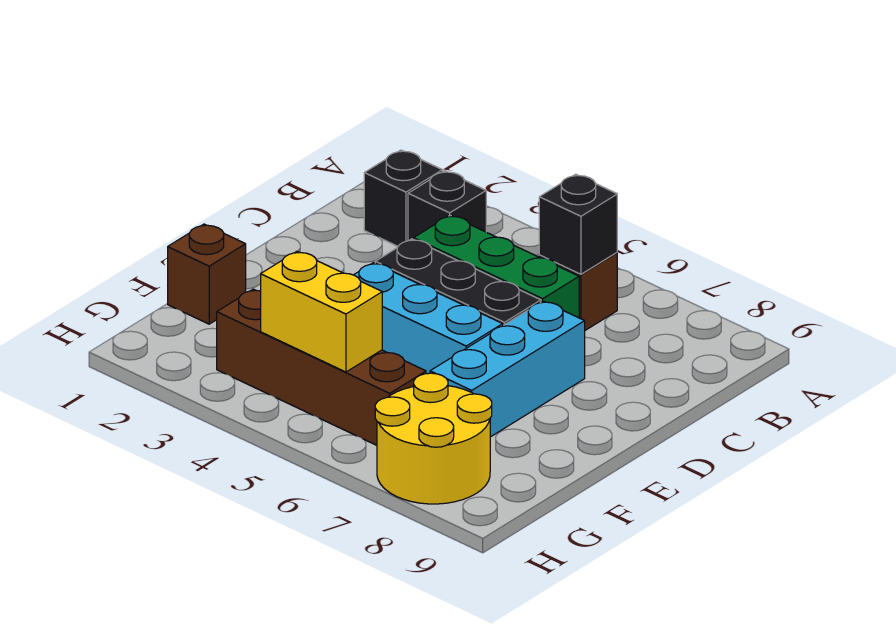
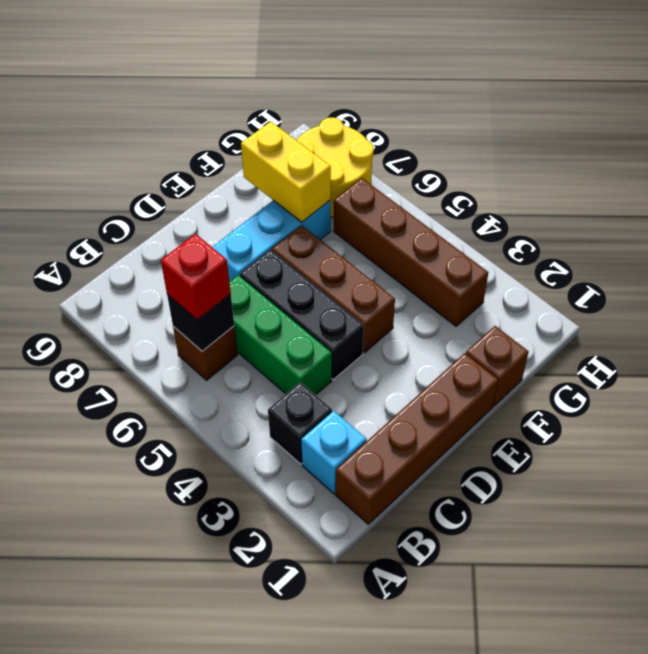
none -> brown 1x4 brick [336,353,498,524]
black 1x1 brick [364,150,442,246] -> cyan 1x1 brick [301,411,367,494]
none -> red 1x1 brick [161,234,231,320]
cyan 1x3 brick [354,263,503,374] -> brown 1x3 brick [272,225,395,353]
yellow 1x2 brick [261,251,382,372] -> yellow 1x2 brick moved to [241,121,331,222]

